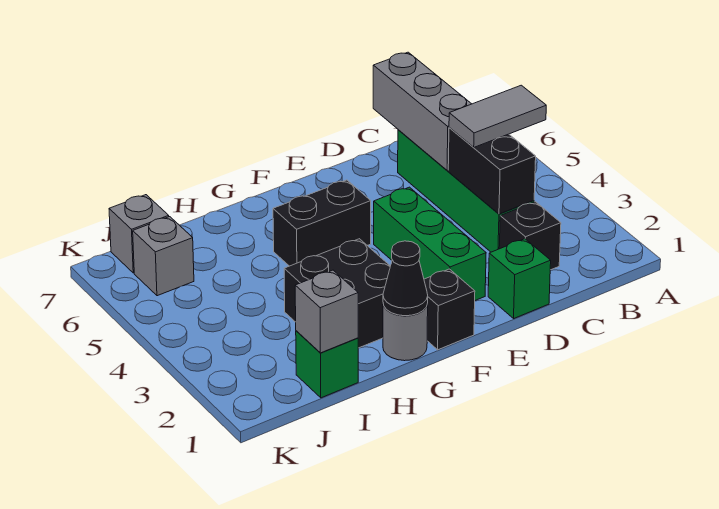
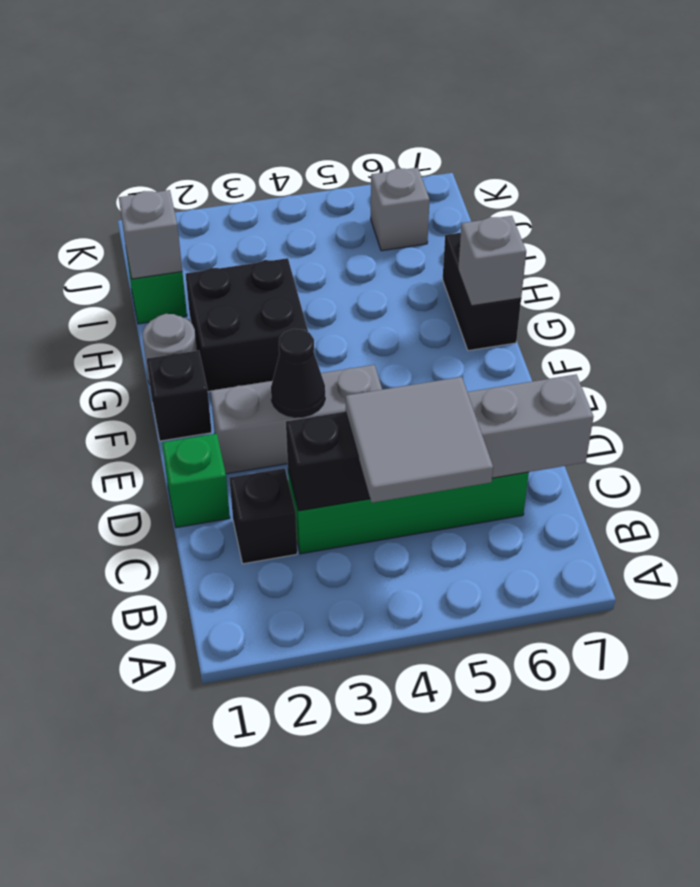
grey 1x2 tile [449,85,546,147] -> grey 2x2 tile [346,377,493,503]
green 1x3 brick [374,187,486,300] -> grey 1x3 brick [211,365,382,474]
black 1x2 brick [273,180,371,266] -> black 1x2 brick moved to [443,233,521,351]
black 1x1 cone [383,241,428,316] -> black 1x1 cone moved to [271,329,325,417]
grey 1x1 brick [109,195,169,273] -> grey 1x1 brick moved to [458,216,526,306]

